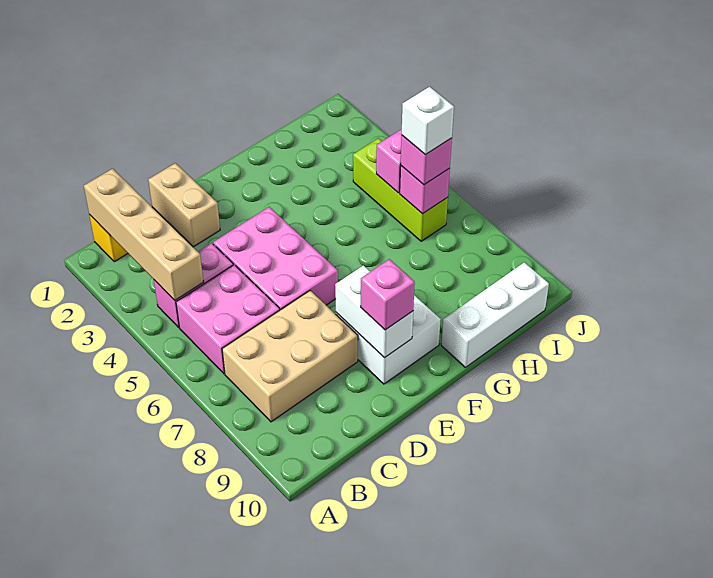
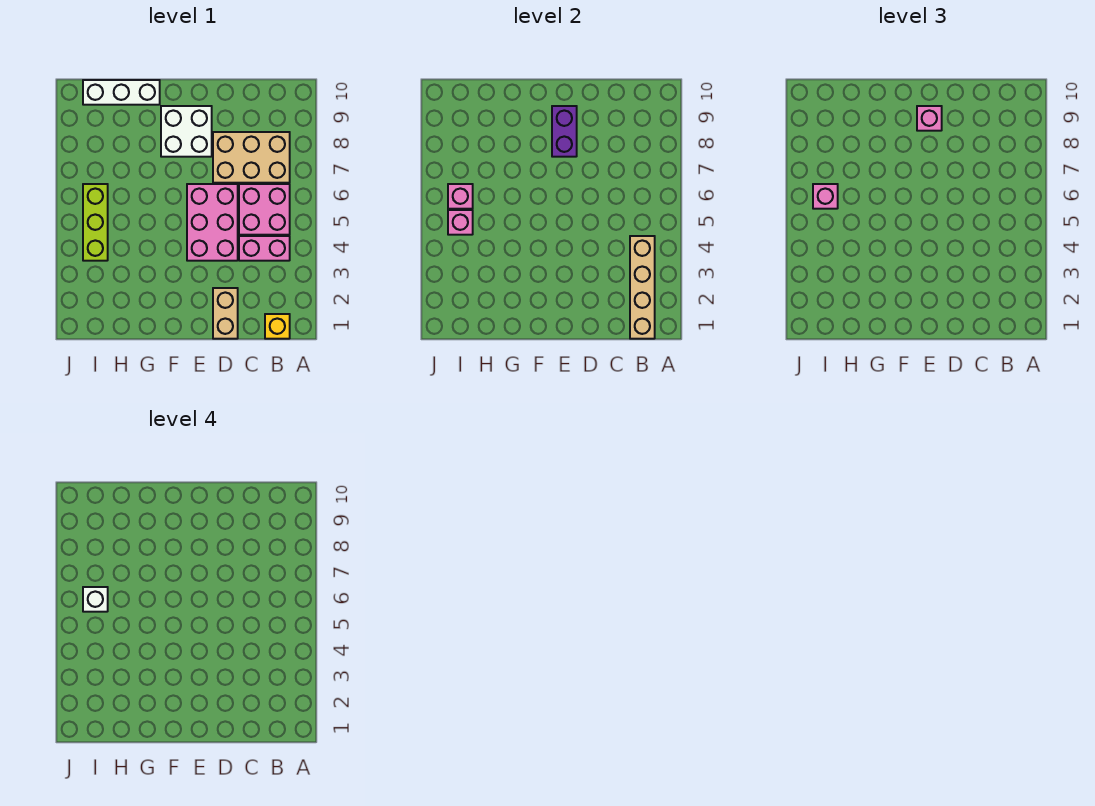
white 1x2 brick [335,265,413,358] -> purple 1x2 brick [552,106,577,157]

